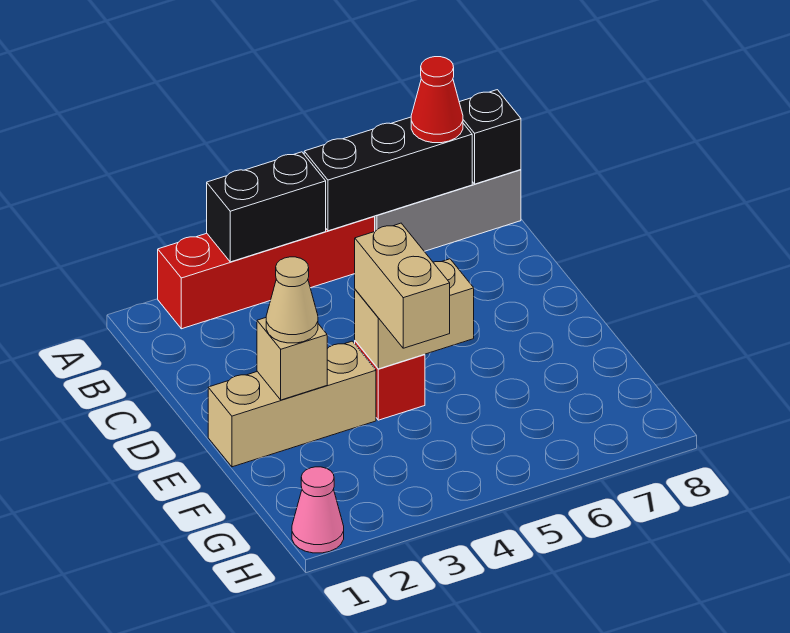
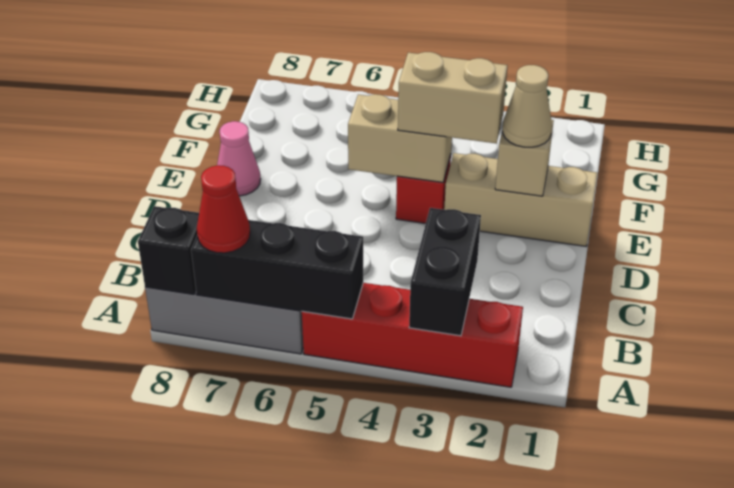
black 1x2 brick [207,152,326,262] -> black 1x2 brick turned to [409,208,481,336]
tan 1x2 brick [355,223,450,348] -> tan 1x2 brick turned to [398,52,508,143]
pink 1x1 cone [292,467,344,553] -> pink 1x1 cone moved to [217,121,261,196]

